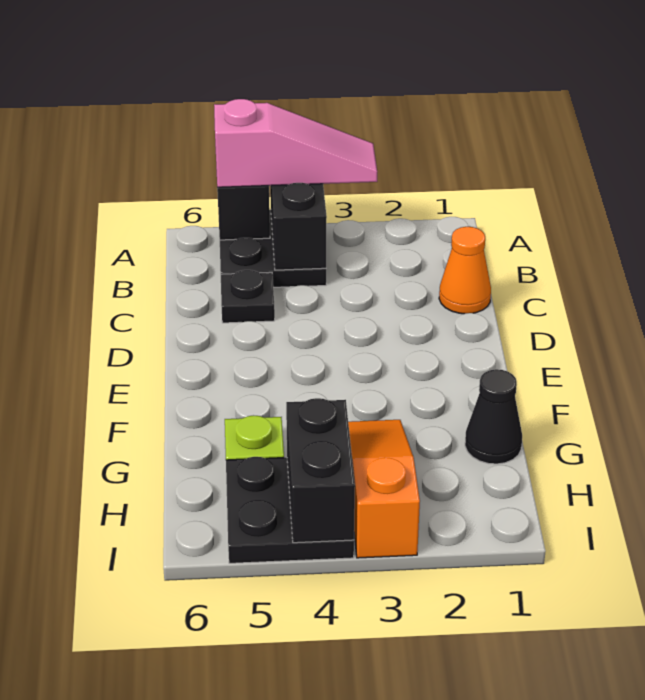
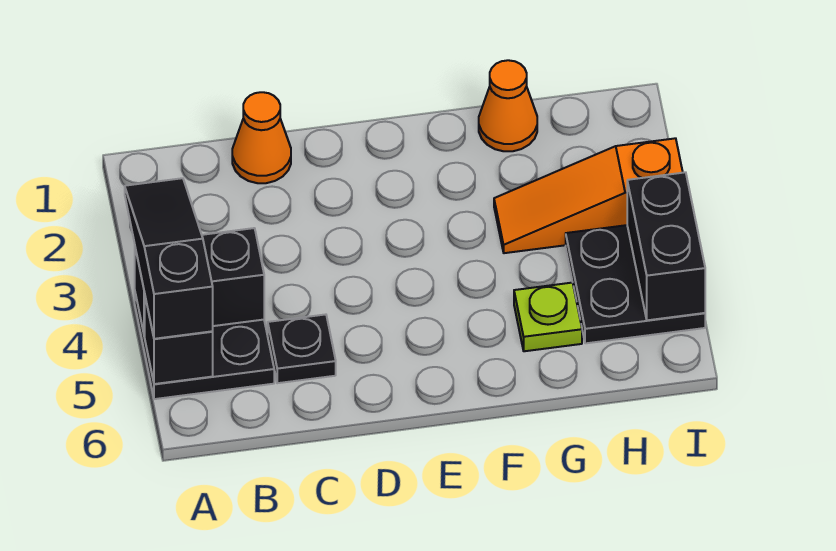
pink 1x3 slope [214,99,377,187] -> black 1x3 slope [125,178,213,339]
black 1x1 cone [465,369,522,464] -> orange 1x1 cone [479,60,537,151]
black 1x2 brick [286,398,355,543] -> black 1x2 brick turned to [627,172,705,320]

